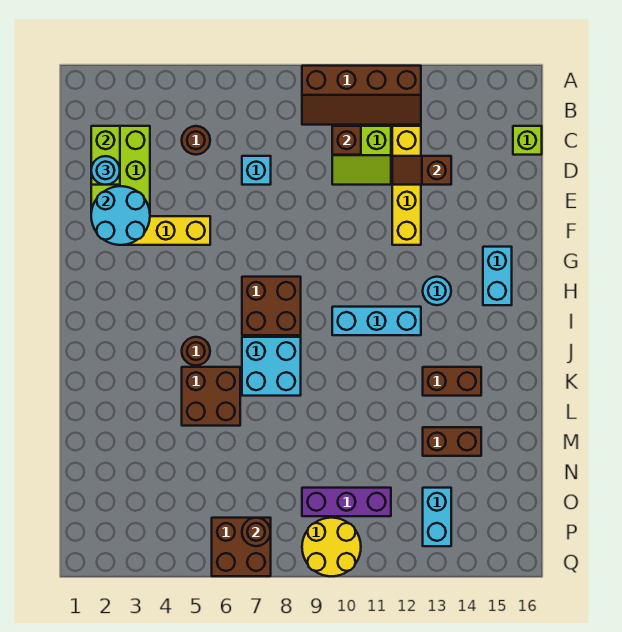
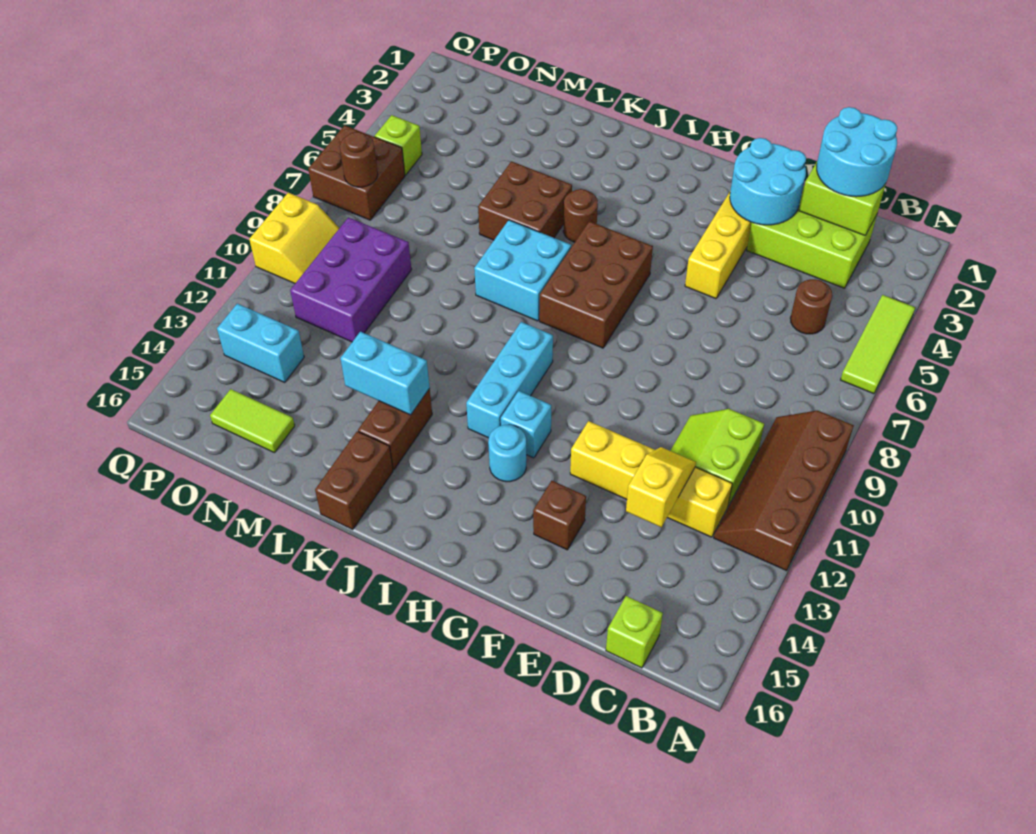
none -> lime 1x3 tile [841,295,915,394]
brown 1x1 brick [332,126,361,155] -> brown 1x1 brick moved to [533,481,586,550]
cyan 1x1 round brick [91,156,120,185] -> cyan 2x2 round brick [817,107,897,197]
cyan 1x1 brick [242,156,271,185] -> cyan 1x1 brick moved to [501,391,551,458]
brown 1x2 slope [392,156,451,185] -> yellow 1x2 slope [626,447,696,527]
cyan 1x2 brick [483,247,512,305] -> cyan 1x2 brick moved to [340,332,430,415]
brown 2x2 brick [242,277,301,335] -> brown 2x3 brick [539,221,653,348]
brown 1x2 brick [423,427,481,456] -> brown 1x2 brick moved to [315,431,393,529]
none -> lime 1x2 tile [210,389,295,453]
purple 1x3 brick [302,488,391,516] -> purple 2x3 brick [290,217,411,342]
none -> lime 1x1 brick [375,115,422,175]
yellow 2x2 round brick [302,518,361,576] -> yellow 2x2 slope [249,193,339,283]

